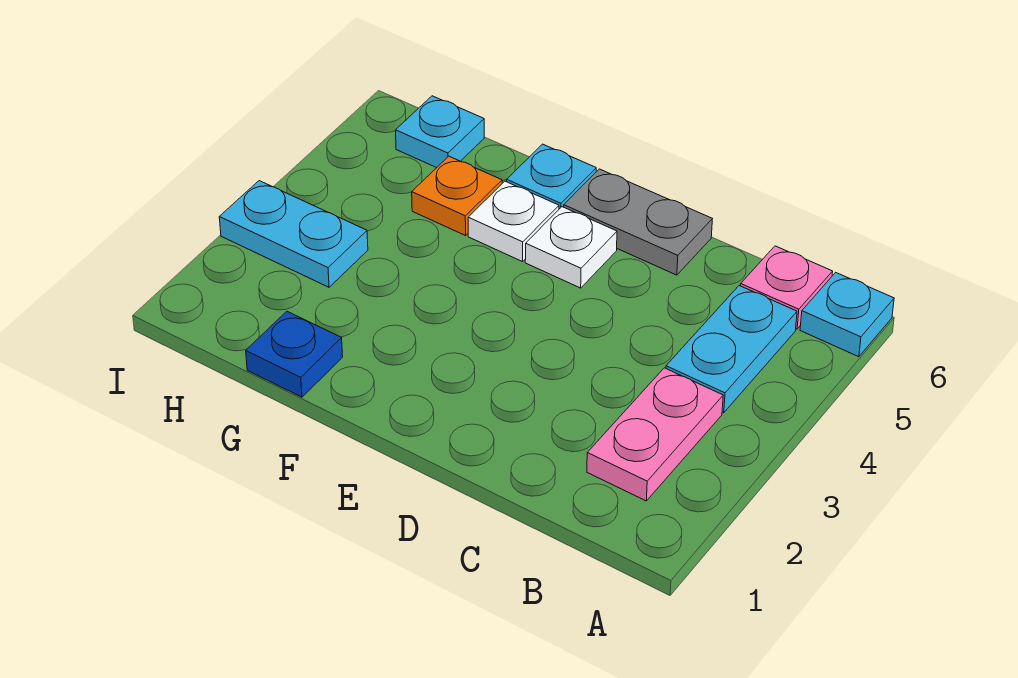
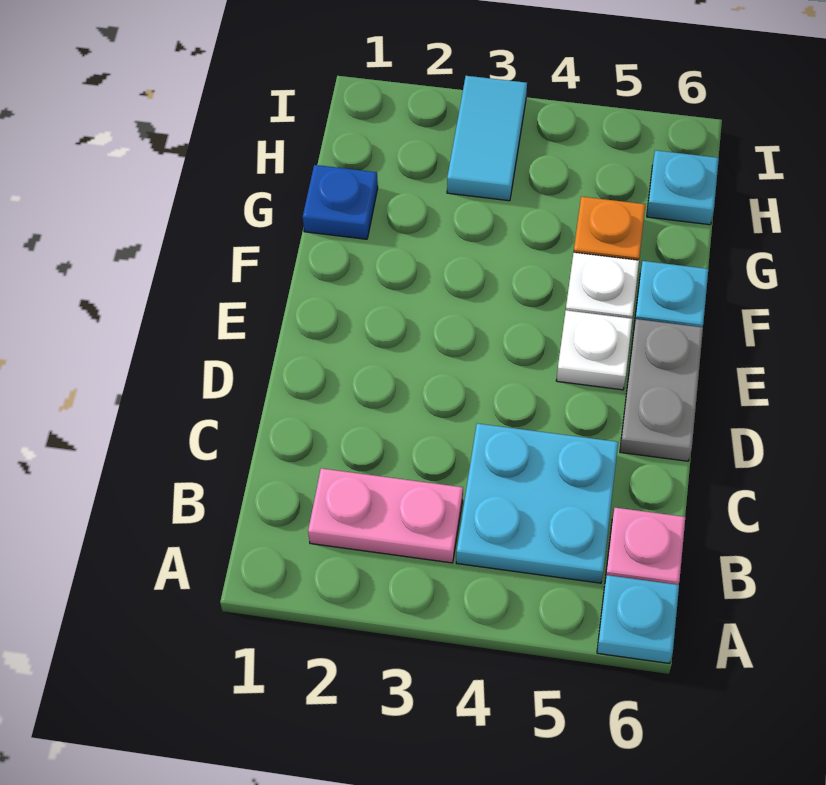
cyan 1x2 plate [666,286,797,413] -> cyan 2x2 plate [456,424,618,583]
cyan 1x2 plate [219,181,368,287] -> cyan 1x2 tile [447,76,527,201]

